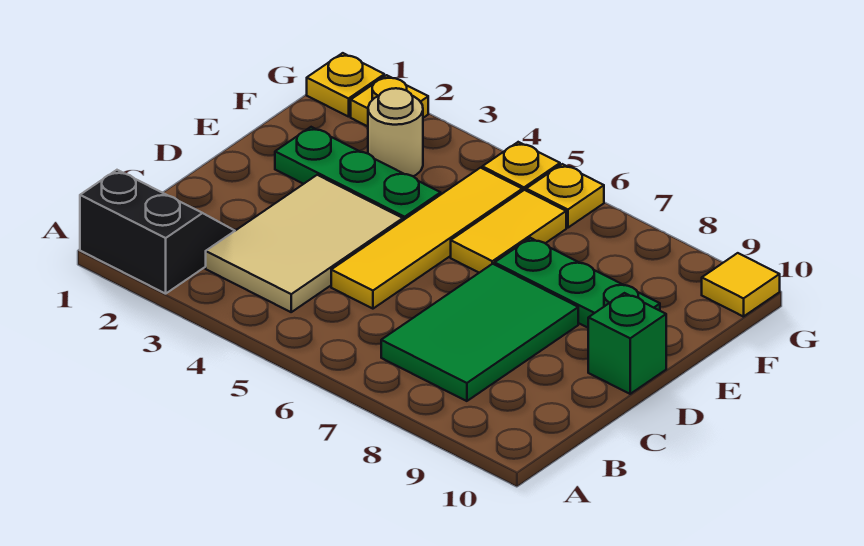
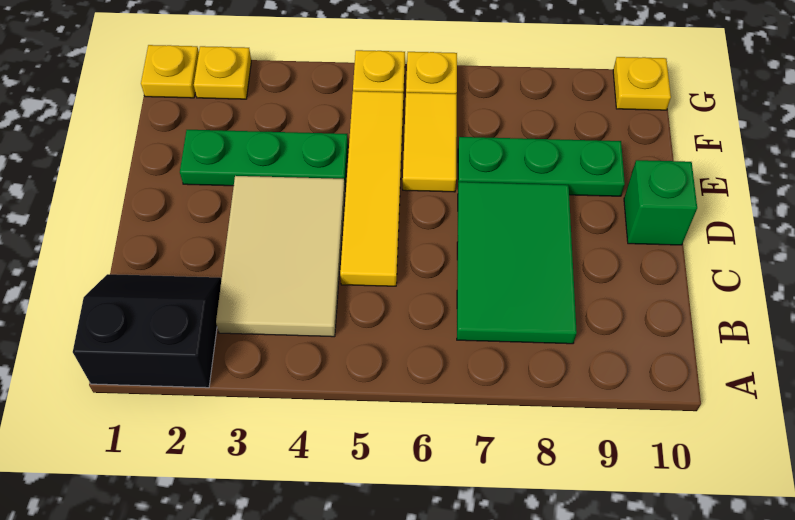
tan 1x1 round brick [368,88,423,176] -> none
yellow 1x1 tile [702,253,780,317] -> yellow 1x1 plate [613,57,671,110]

